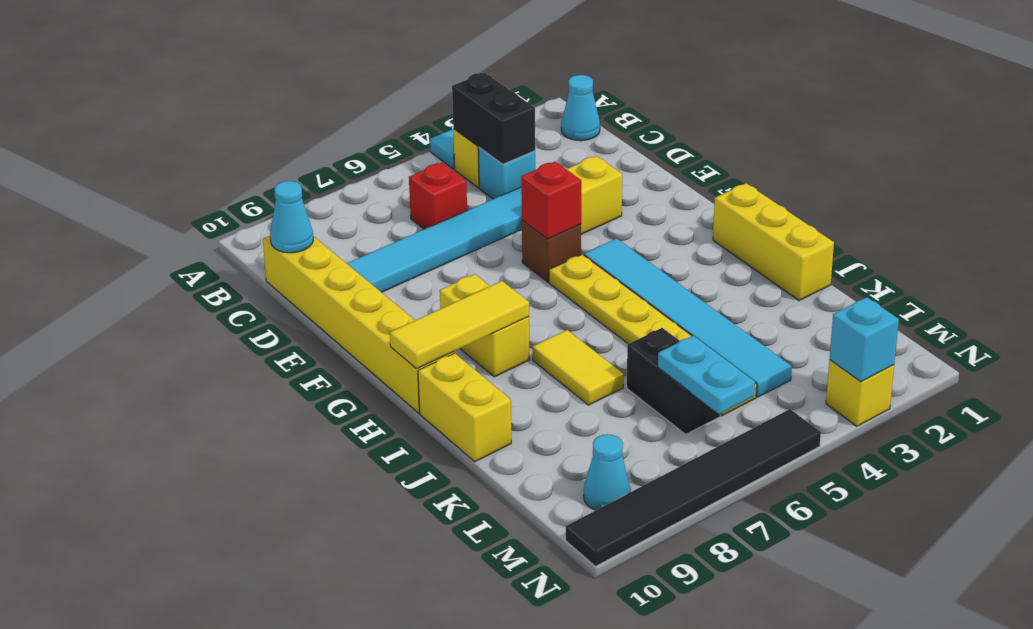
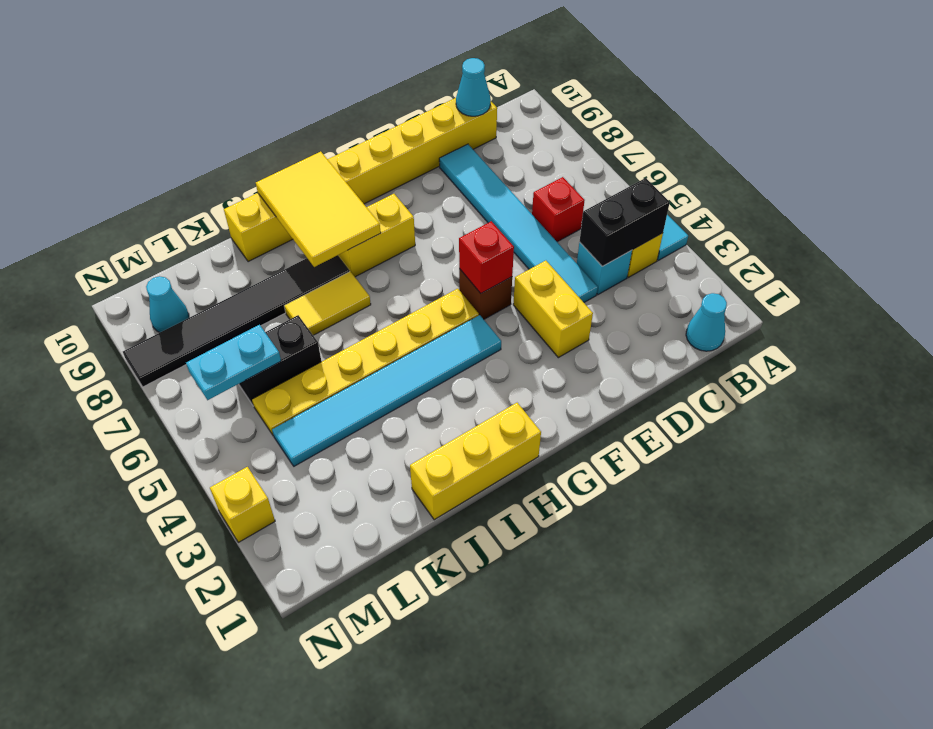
yellow 1x3 tile [390,281,529,368] -> yellow 2x3 tile [256,152,381,267]
cyan 1x1 brick [830,297,899,382] -> none
black 1x6 tile [566,409,821,566] -> black 1x6 tile turned to [123,255,350,387]

